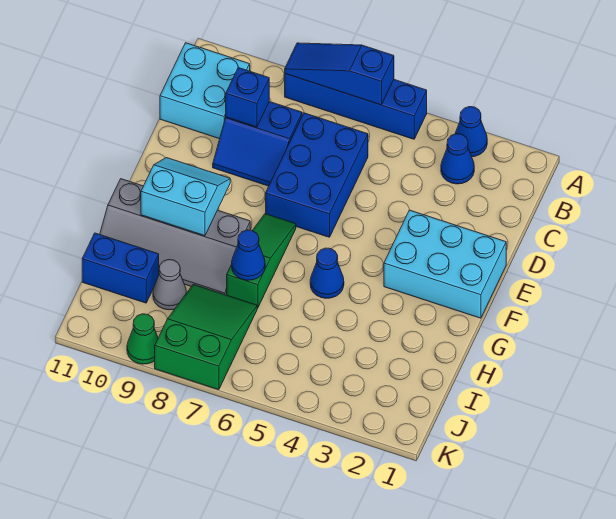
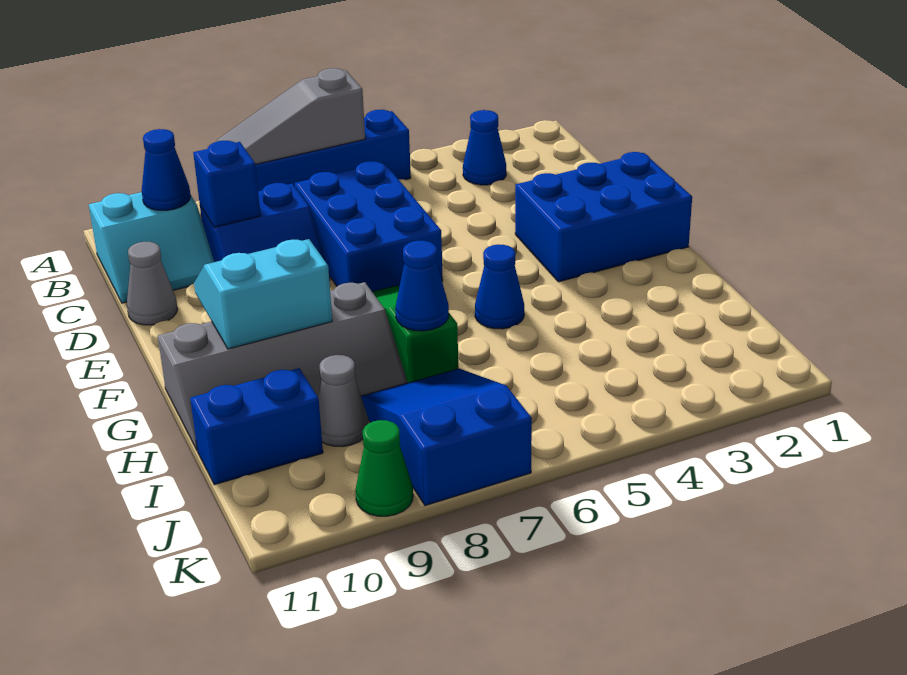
blue 1x1 cone [455,107,487,157] -> blue 1x1 cone moved to [142,129,191,211]
blue 1x3 slope [285,43,394,105] -> grey 1x3 slope [217,68,365,164]
cyan 2x2 brick [160,43,250,139] -> cyan 2x2 slope [89,192,214,303]
none -> grey 1x1 cone [127,242,178,325]
cyan 2x3 brick [384,210,506,318] -> blue 2x3 brick [515,152,692,282]
green 2x3 slope [155,284,257,390] -> blue 2x3 slope [361,369,532,506]

